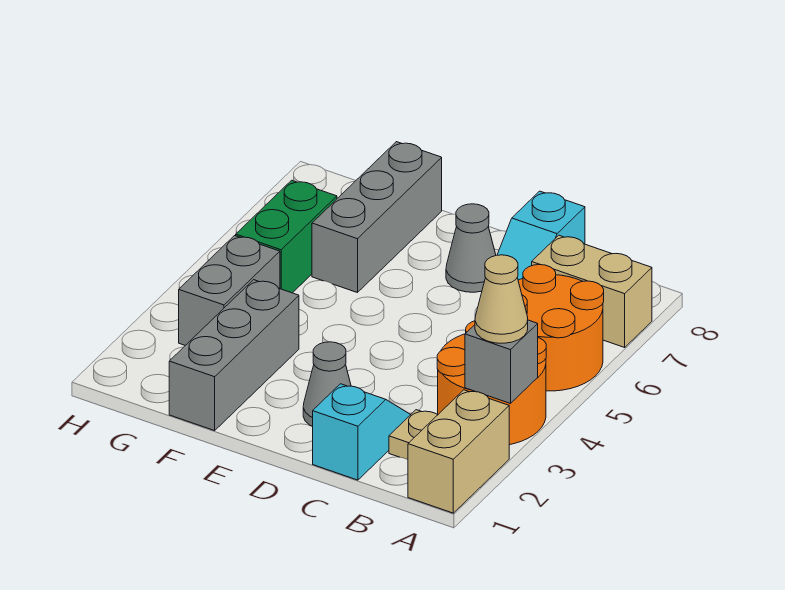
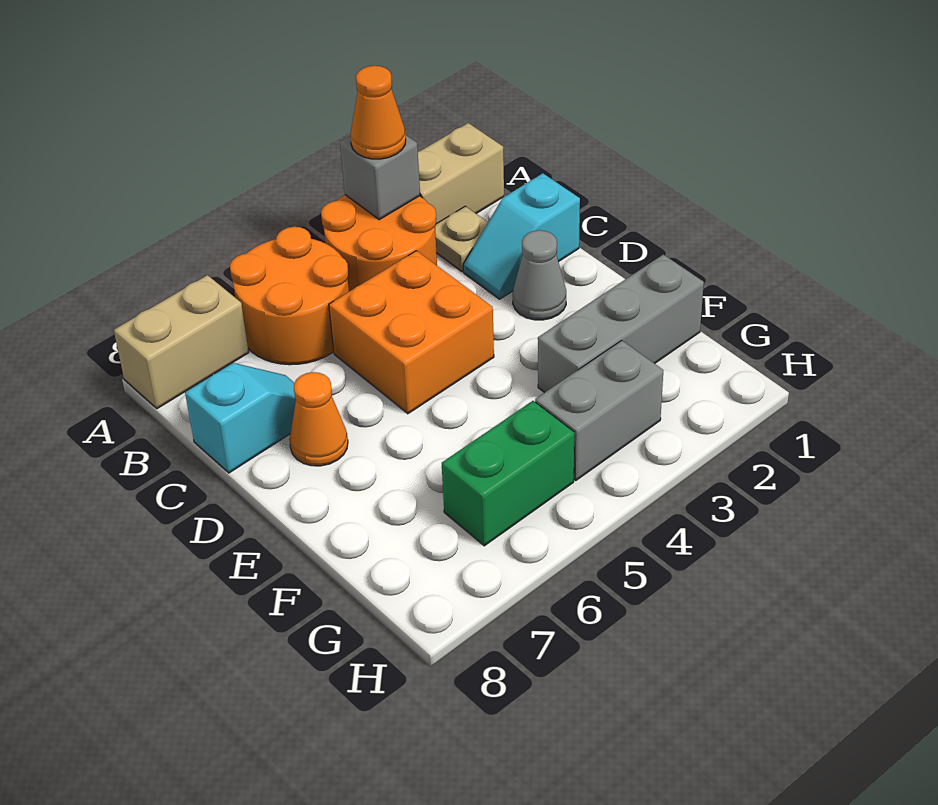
tan 1x1 cone [475,255,528,343] -> orange 1x1 cone [350,66,406,159]
tan 1x2 brick [532,235,652,347] -> tan 1x2 brick turned to [114,275,249,409]
none -> orange 2x2 brick [329,251,494,414]
grey 1x1 cone [446,204,496,292] -> orange 1x1 cone [289,372,348,466]
grey 1x3 brick [312,142,442,293] -> none

